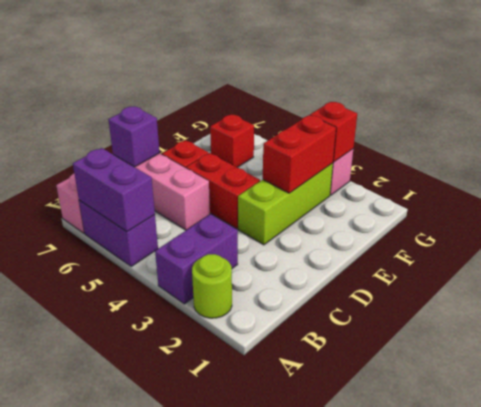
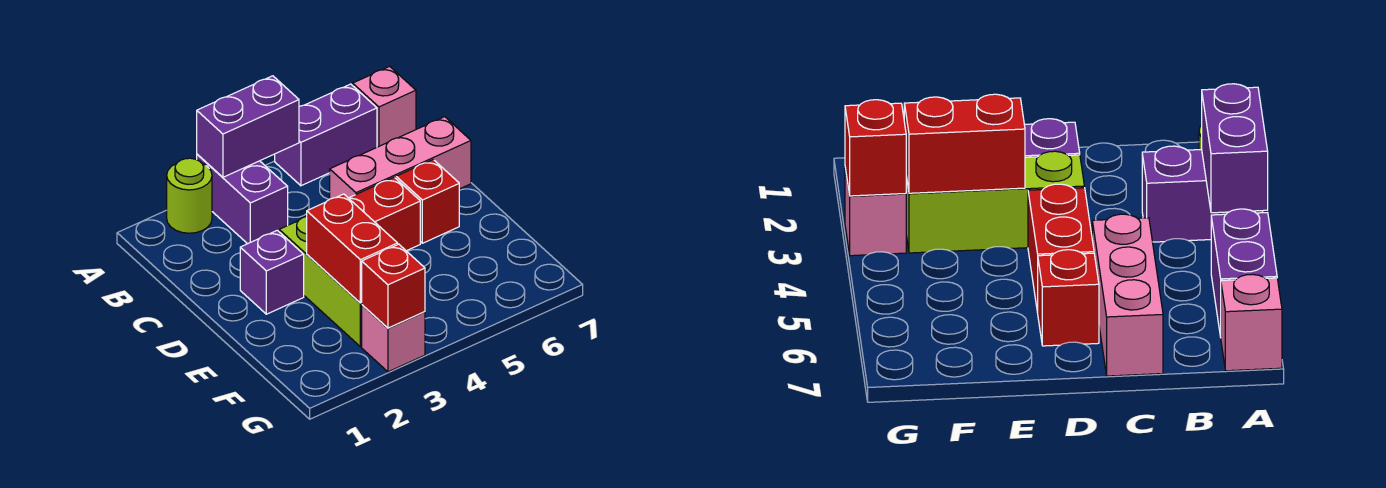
purple 1x2 brick [73,148,155,232] -> purple 1x2 brick moved to [197,76,299,177]
purple 1x1 brick [108,106,160,167] -> purple 1x1 brick moved to [240,230,304,314]
red 1x1 brick [210,114,254,168] -> none

